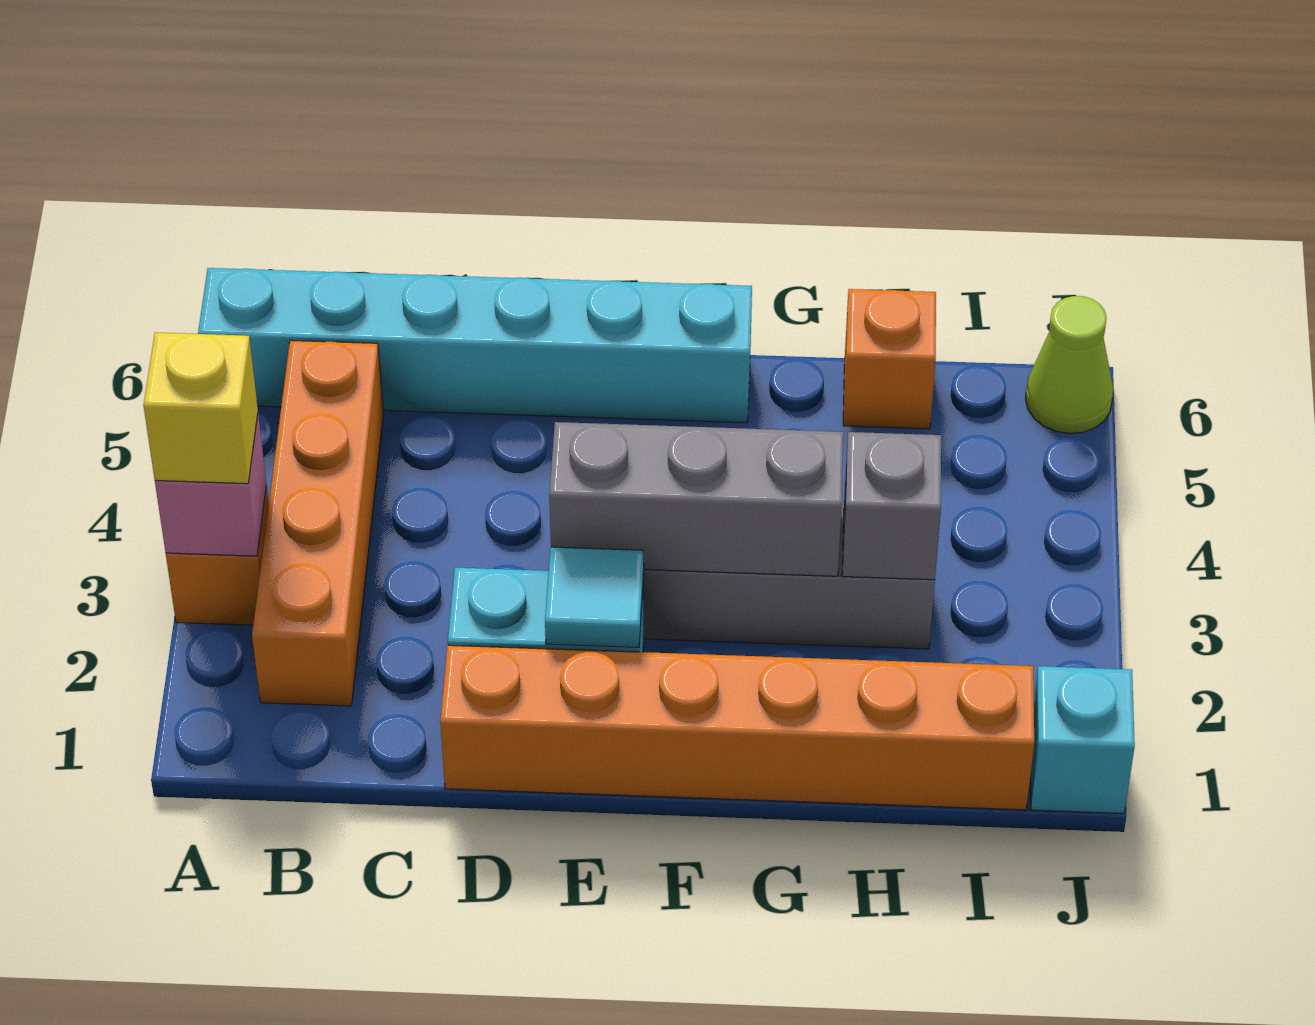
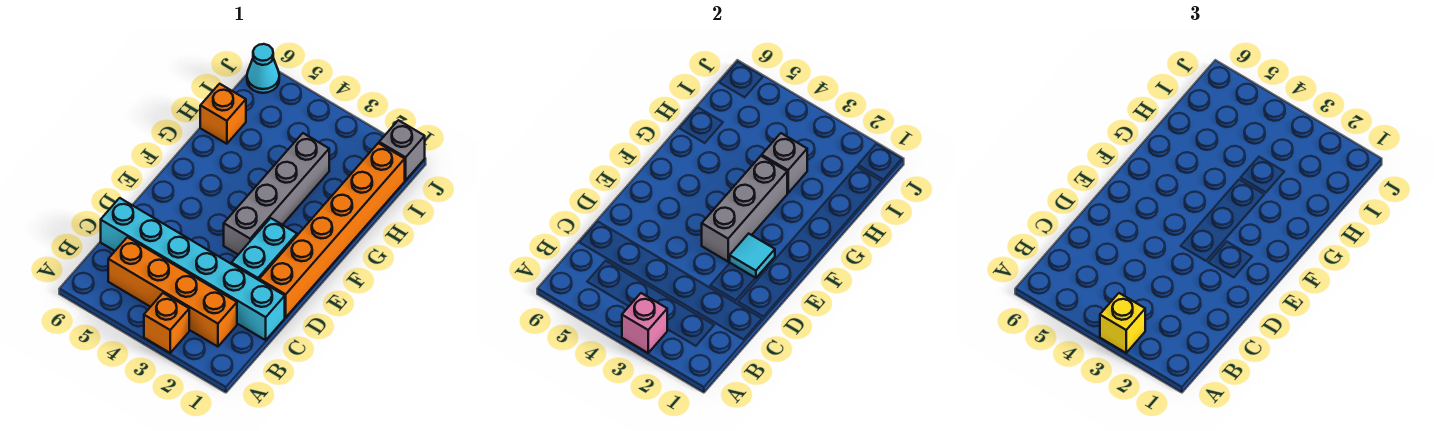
cyan 1x6 brick [198,268,752,423] -> cyan 1x6 brick turned to [101,198,285,340]
cyan 1x1 brick [1030,666,1135,813] -> grey 1x1 brick [379,120,425,180]
lime 1x1 cone [1025,296,1114,434] -> cyan 1x1 cone [247,44,279,93]

